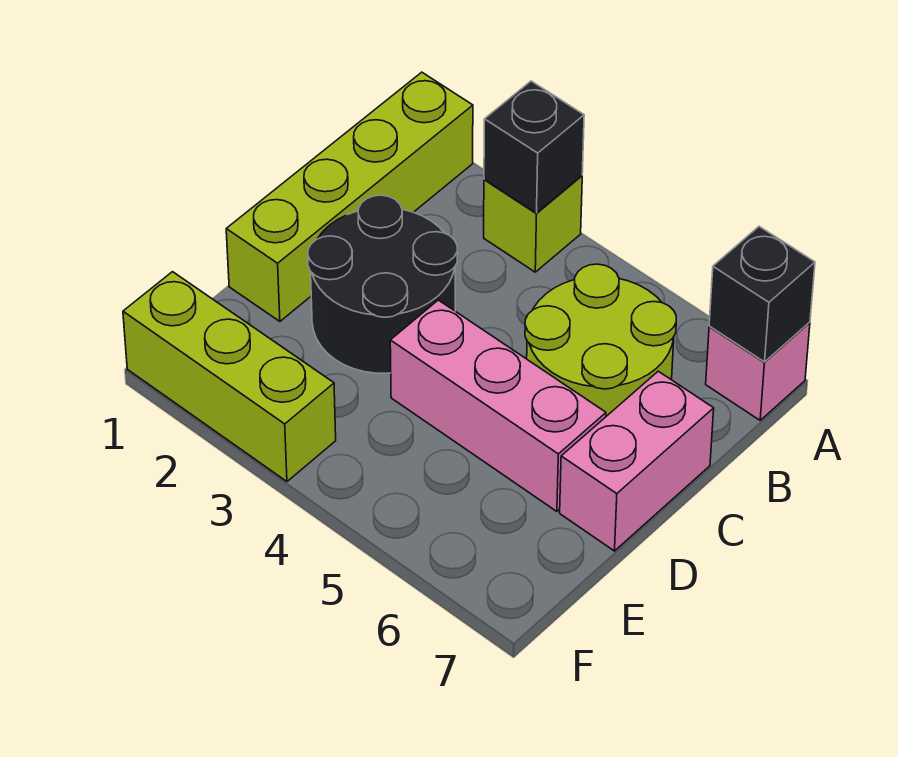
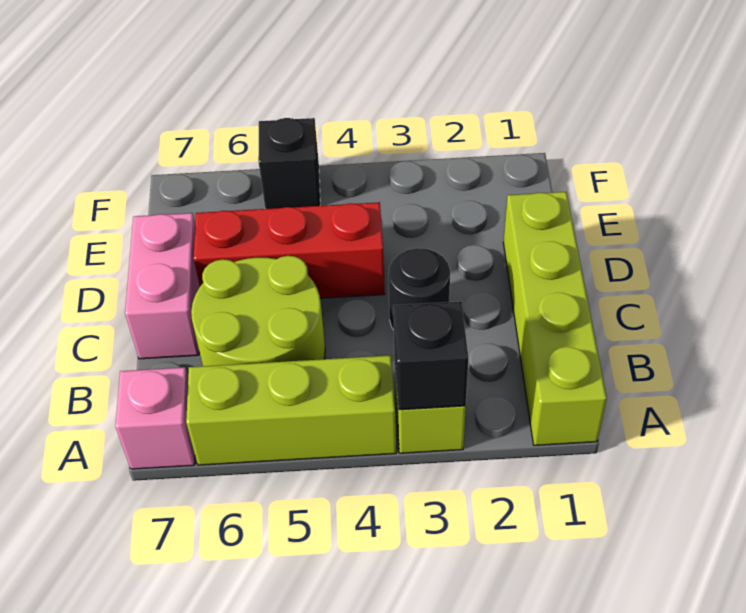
black 1x1 brick [709,227,815,362] -> black 1x1 brick moved to [258,118,320,209]
black 2x2 round brick [308,195,457,373] -> black 1x1 round brick [388,248,450,330]
pink 1x3 brick [390,300,606,511] -> red 1x3 brick [194,202,385,298]
lime 1x3 brick [123,272,336,481] -> lime 1x3 brick moved to [186,355,396,465]

